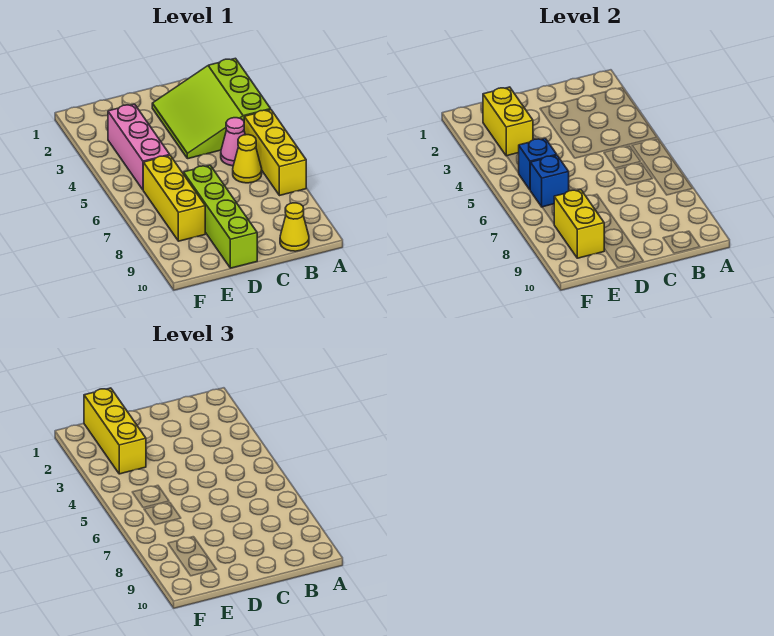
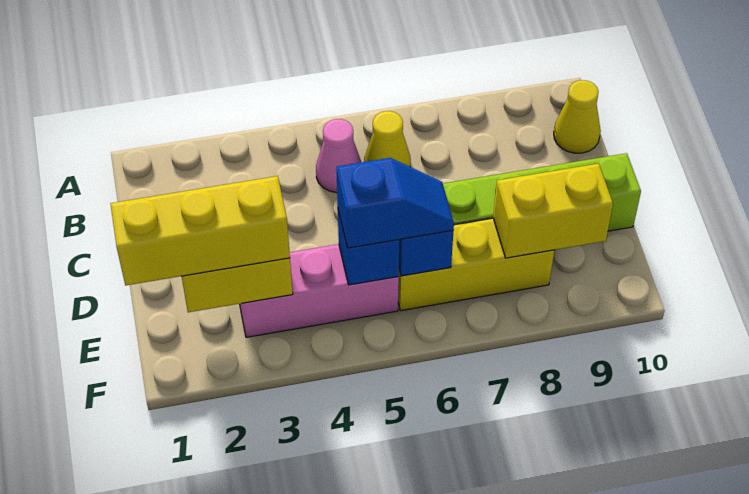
lime 3x3 slope [152,58,271,159] -> none
yellow 1x3 brick [244,110,306,196] -> none
none -> blue 1x2 slope [336,158,454,248]

